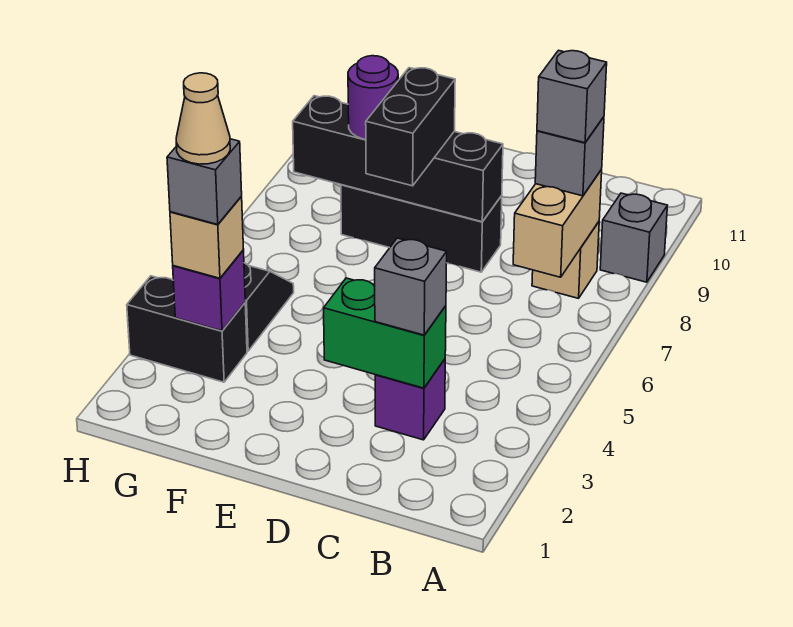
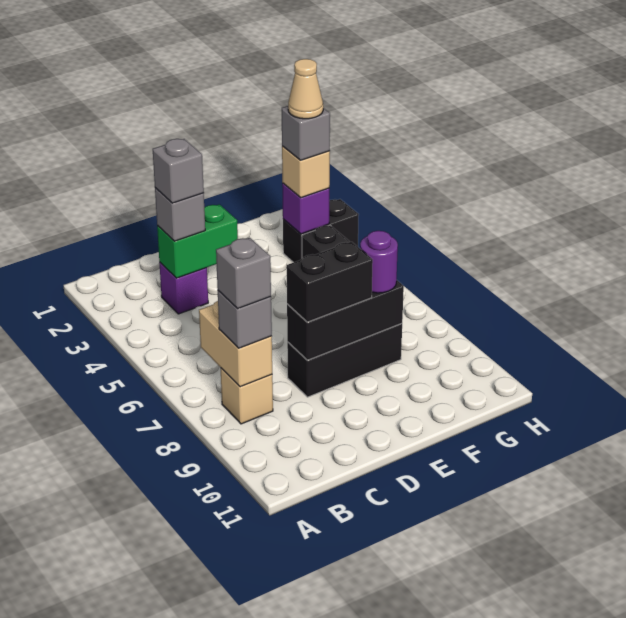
grey 1x1 brick [600,193,667,282] -> grey 1x1 brick moved to [153,139,204,203]
black 1x4 brick [293,96,503,222] -> black 1x3 brick [287,281,404,360]
black 1x2 brick [366,68,455,186] -> black 1x2 brick turned to [287,242,373,322]

